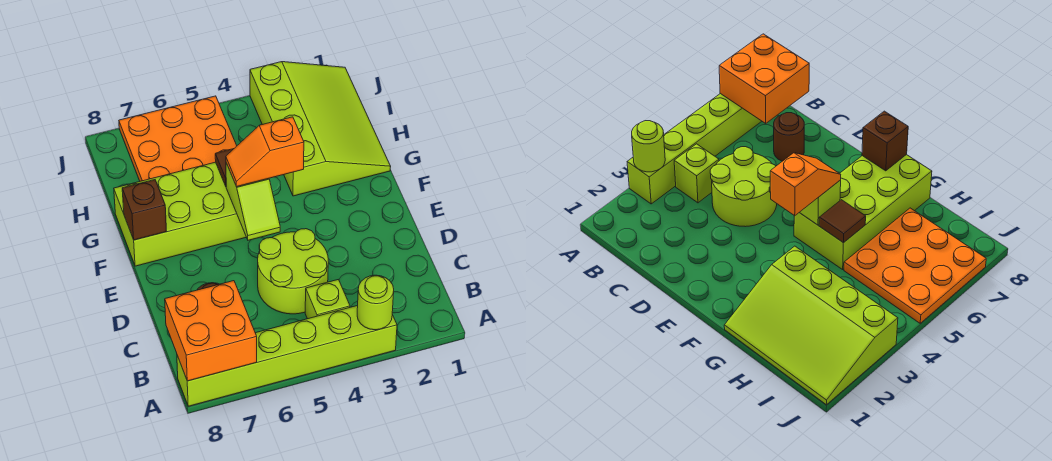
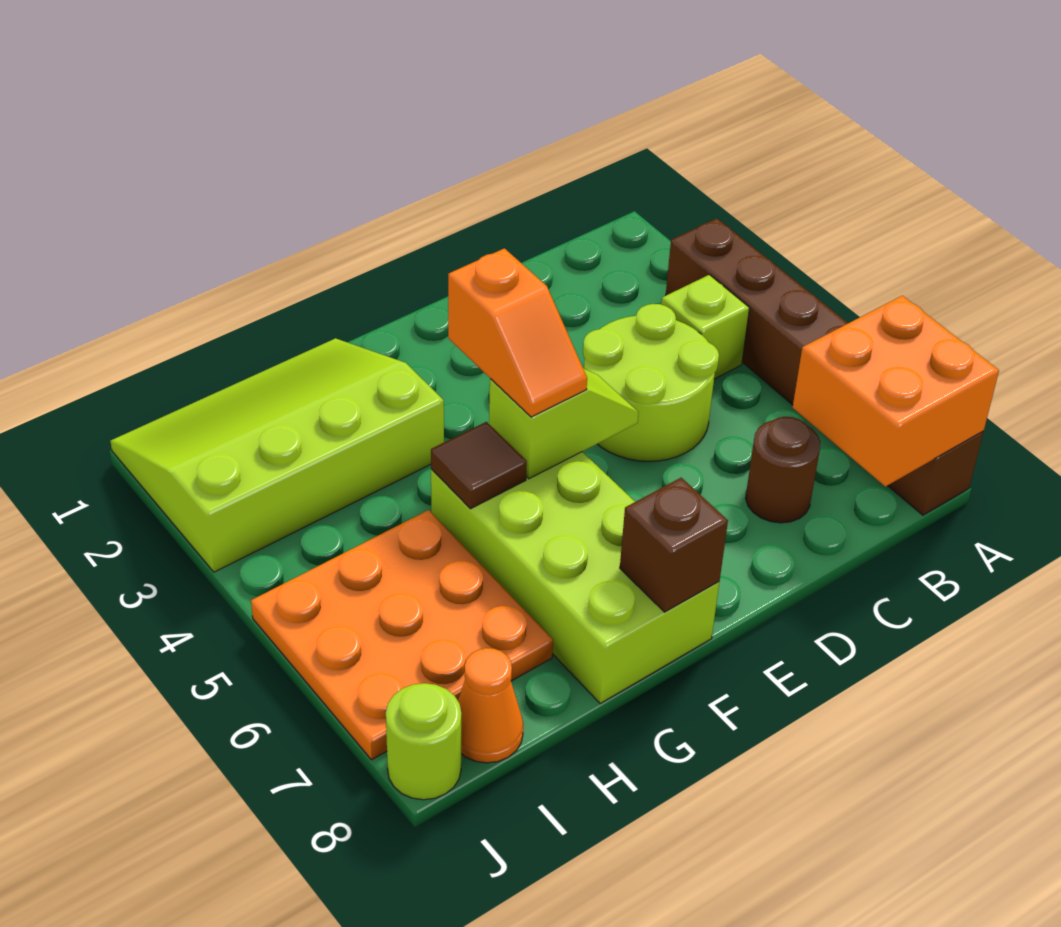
lime 1x6 brick [177,305,397,406] -> brown 1x6 brick [666,218,983,515]
lime 1x1 round brick [357,275,394,330] -> lime 1x1 round brick moved to [386,683,461,800]
none -> orange 1x1 cone [458,648,523,763]

